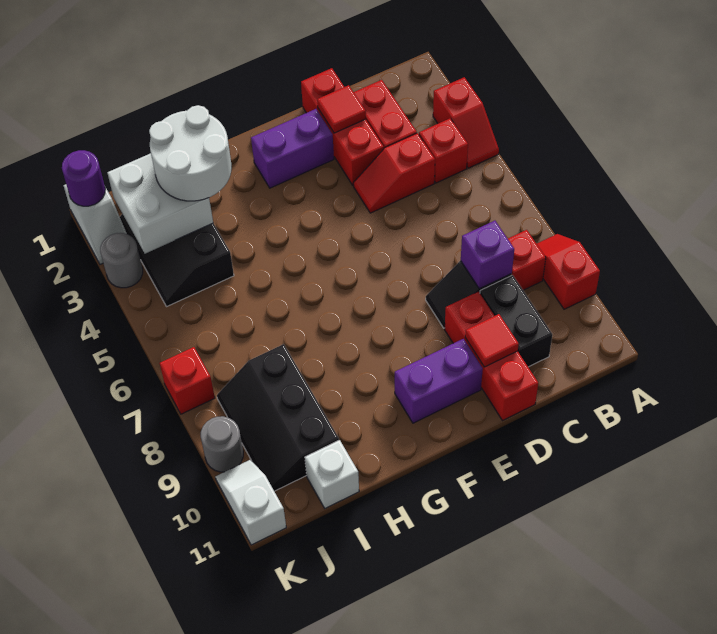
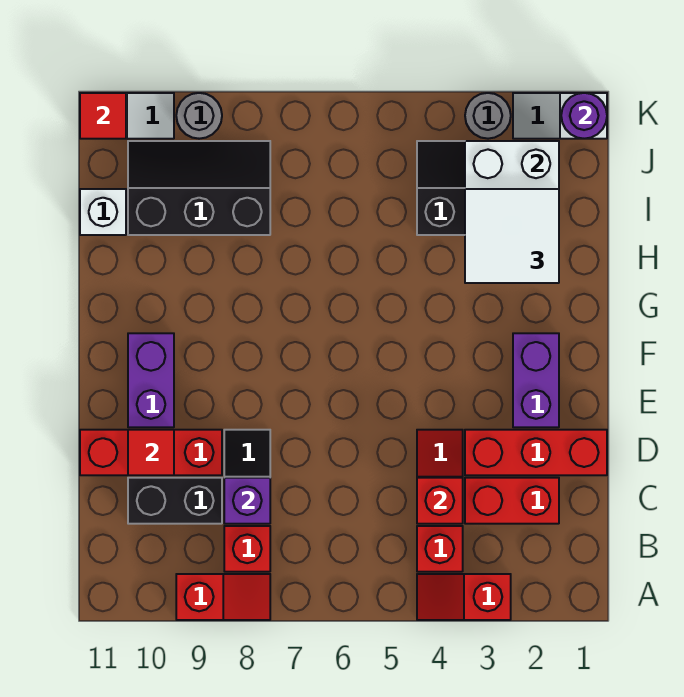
red 1x1 tile [317,85,366,133] -> red 1x1 tile moved to [80,93,126,139]
white 2x2 round brick [149,105,232,201] -> white 2x2 tile [465,189,559,283]
red 1x1 brick [160,347,215,414] -> red 1x1 brick moved to [417,478,463,524]

